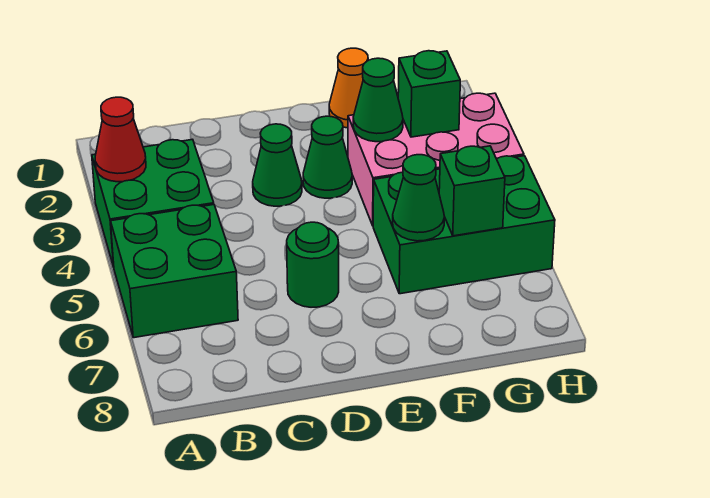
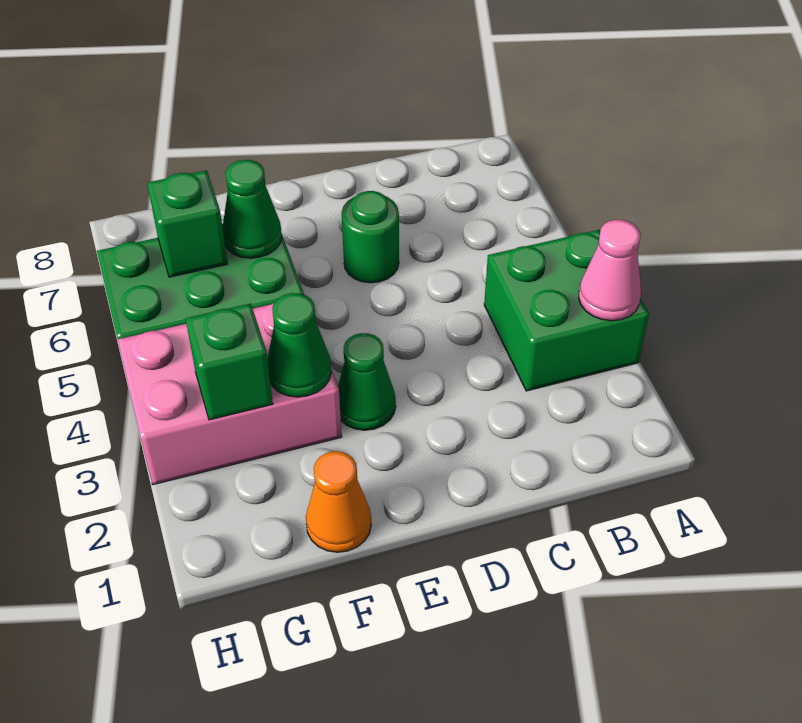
red 1x1 cone [95,97,146,182] -> pink 1x1 cone [579,220,641,321]
green 2x2 brick [111,205,238,338] -> none
green 1x1 cone [253,124,302,206] -> none

